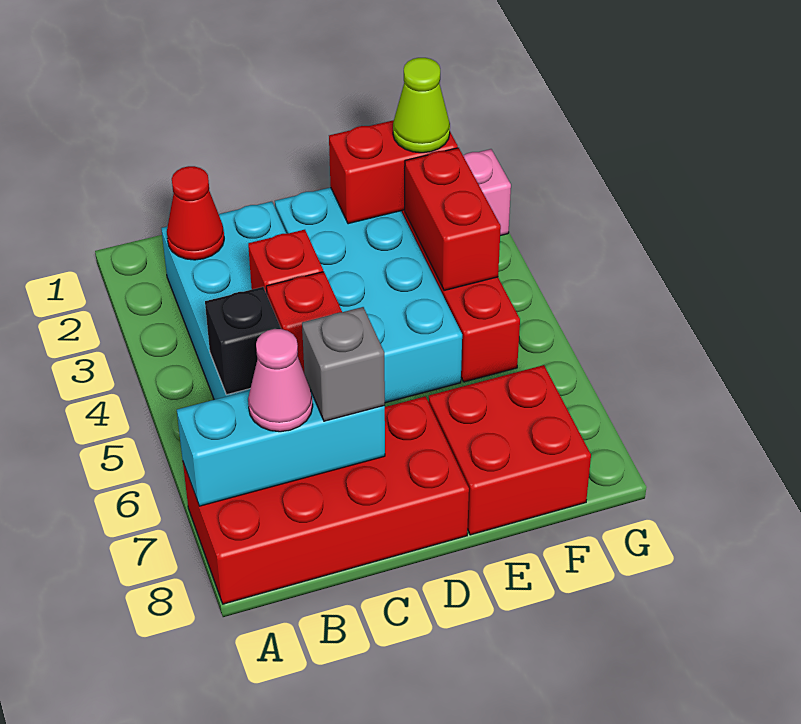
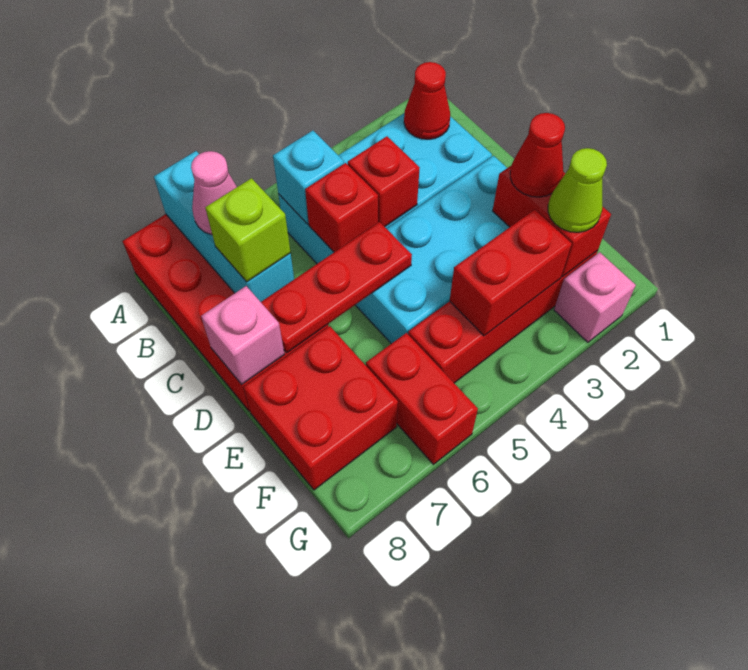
black 1x1 brick [205,287,281,395] -> cyan 1x1 brick [273,131,344,224]
grey 1x1 brick [302,307,385,421] -> lime 1x1 brick [205,178,291,282]
none -> red 1x3 plate [261,222,412,353]
none -> pink 1x1 brick [201,286,285,384]
none -> red 1x1 cone [510,113,565,197]
none -> red 1x2 brick [366,333,478,464]

